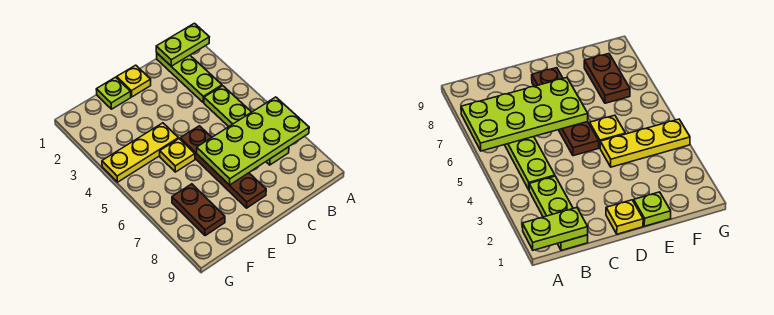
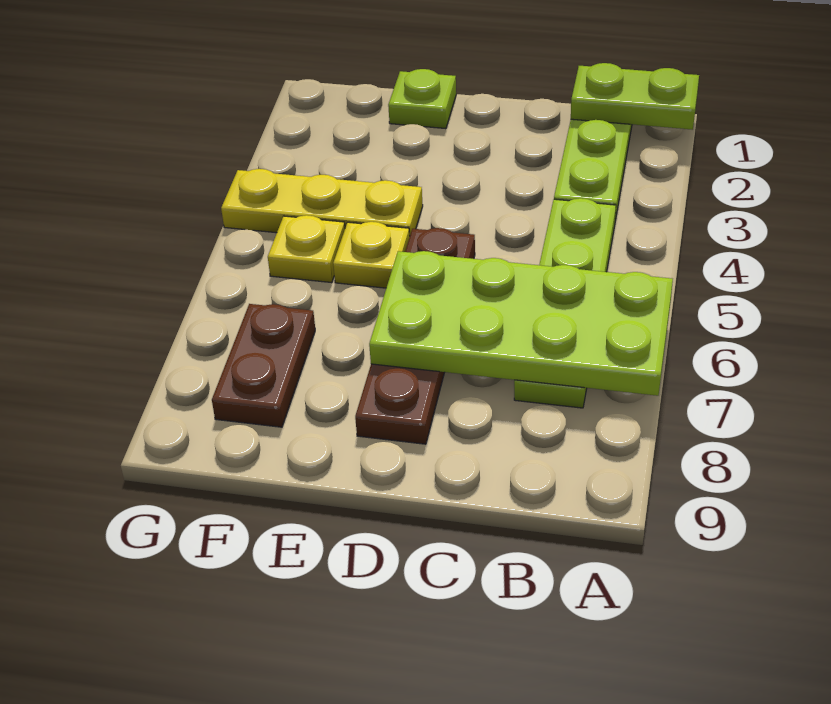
yellow 1x1 plate [117,65,151,97] -> yellow 1x1 plate moved to [268,215,345,283]

